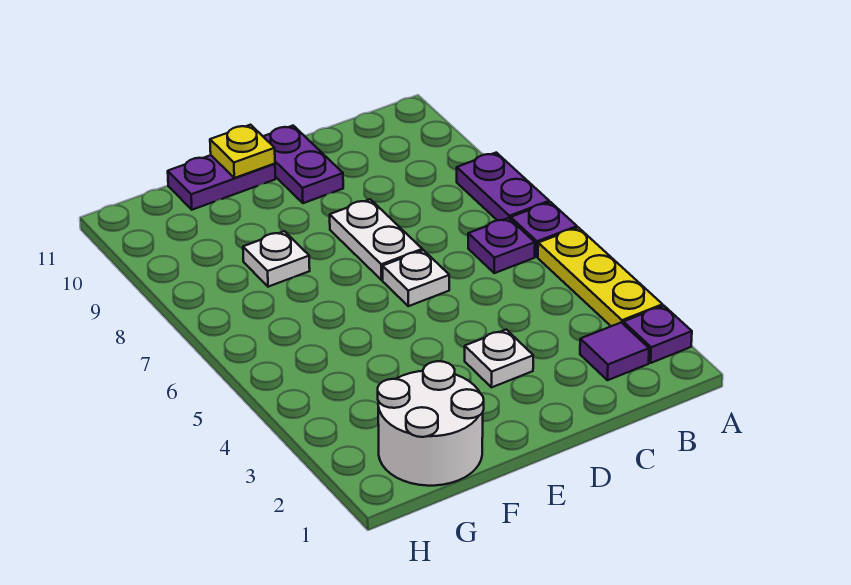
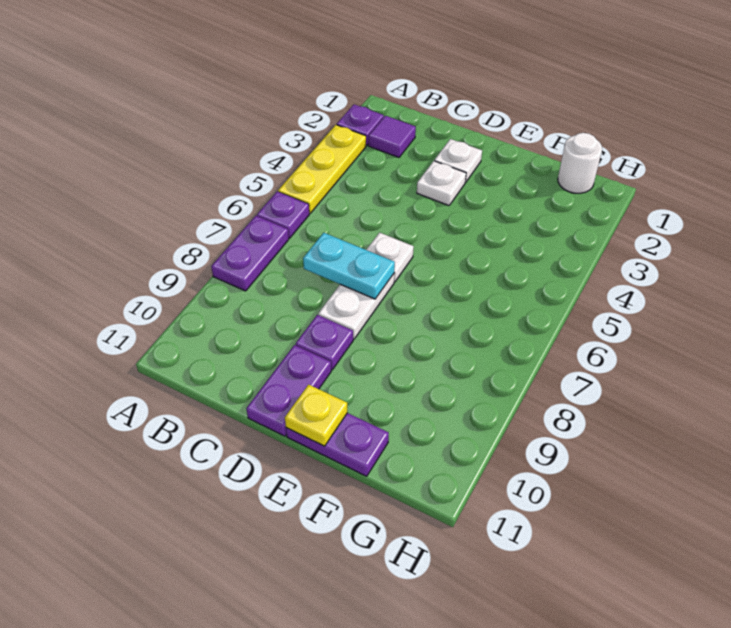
purple 1x1 plate [468,218,535,273] -> purple 1x1 plate moved to [296,315,353,370]
none -> cyan 1x2 plate [303,233,395,299]
white 2x2 round brick [378,361,484,486] -> white 1x1 round brick [558,133,602,193]
white 1x1 plate [243,231,310,287] -> white 1x1 plate moved to [434,139,482,182]

